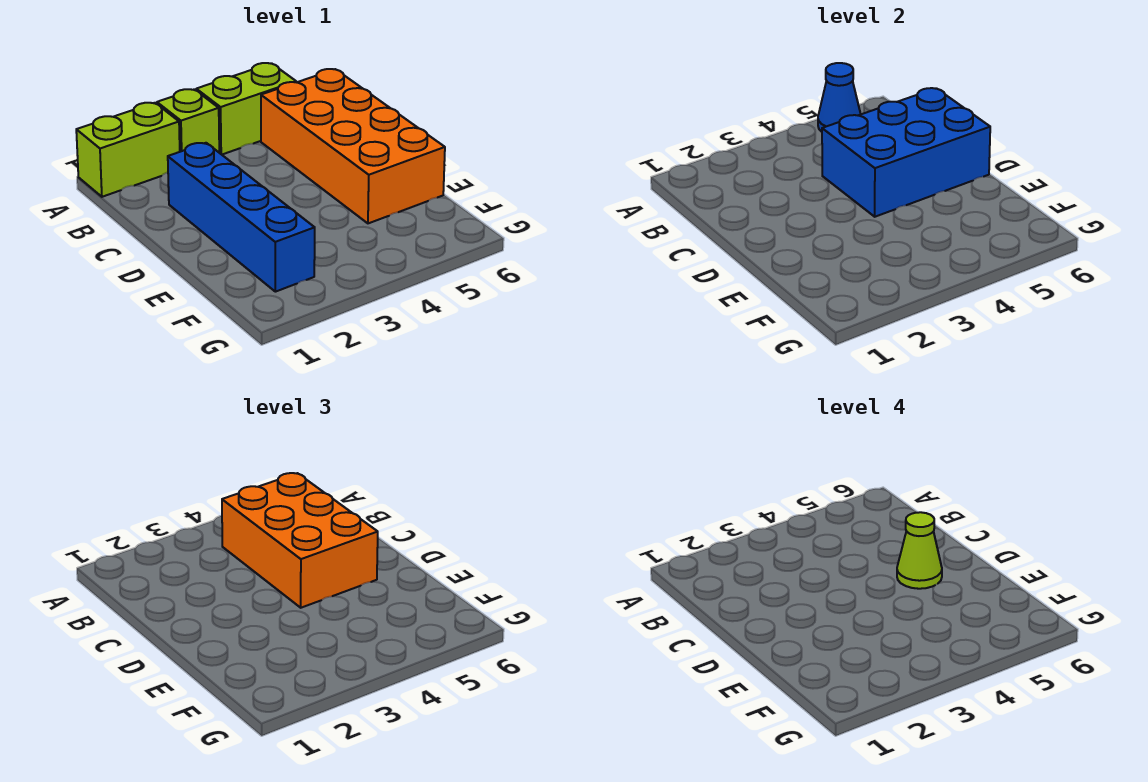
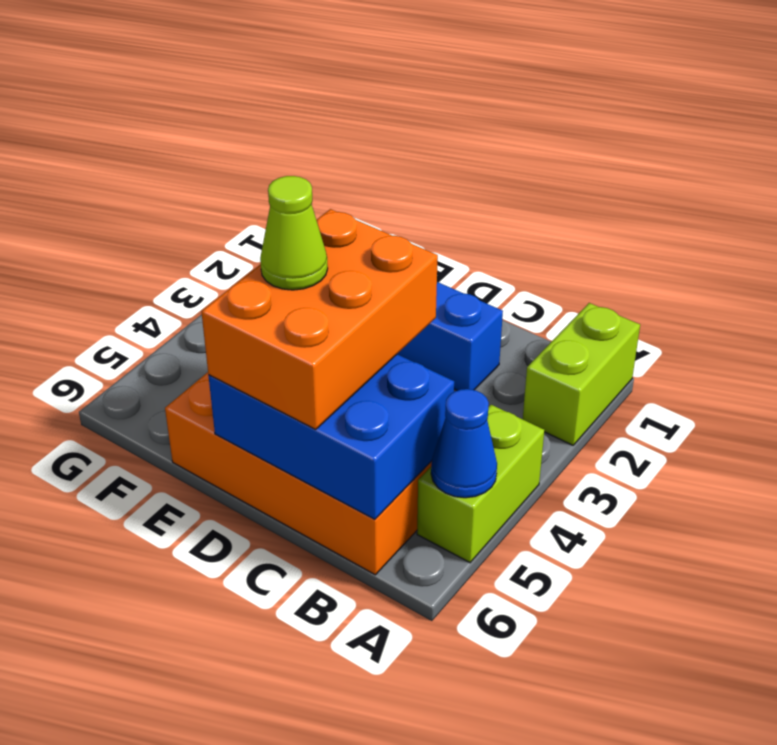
lime 1x1 brick [157,89,219,152] -> none
orange 2x3 brick [222,473,378,608] -> orange 2x3 brick turned to [201,209,438,429]
blue 2x3 brick [822,88,990,217] -> blue 2x3 brick turned to [208,354,454,519]

